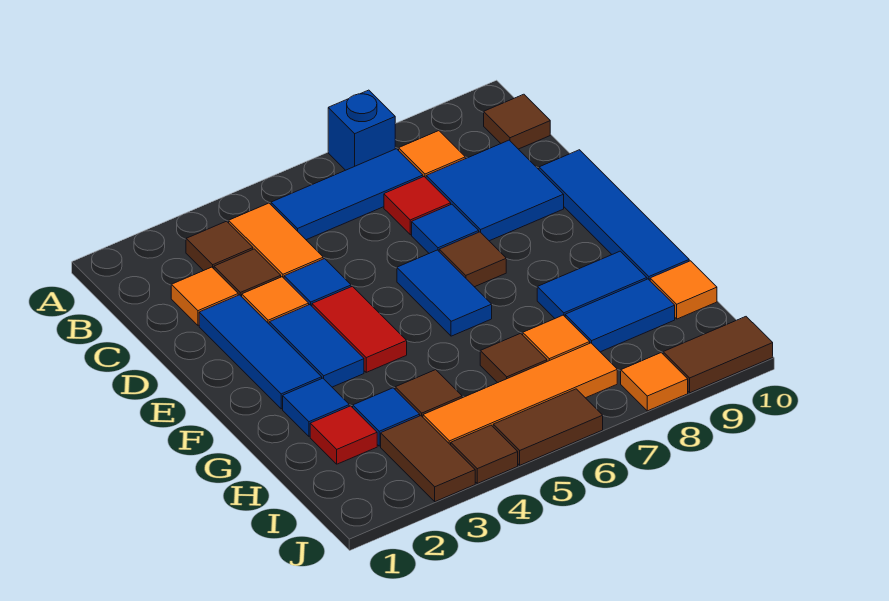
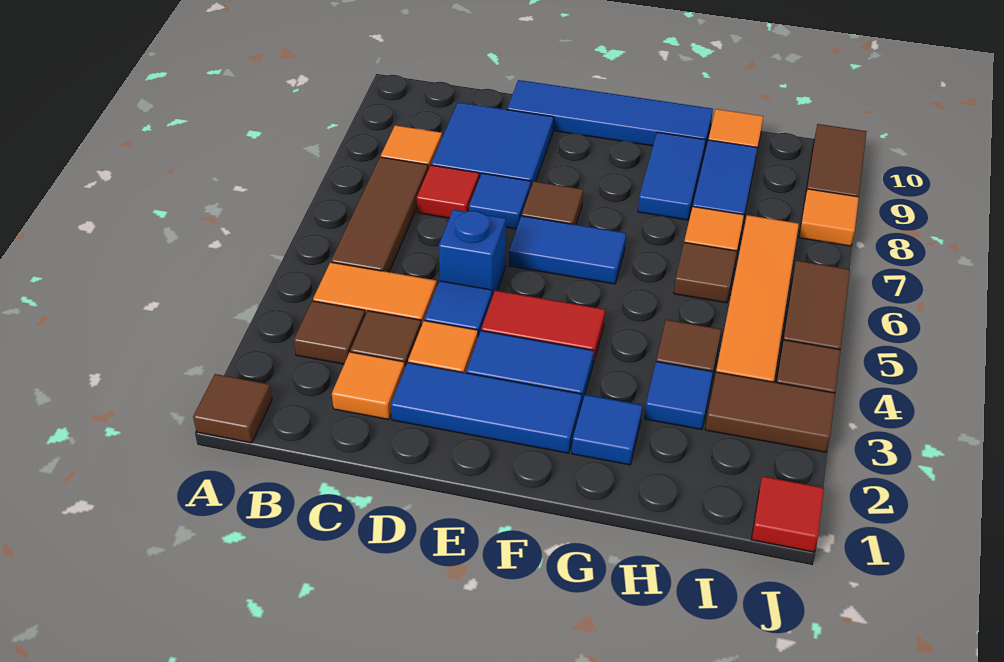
blue 1x1 brick [328,90,396,170] -> blue 1x1 brick moved to [439,210,506,297]
blue 1x3 tile [271,149,423,240] -> brown 1x3 tile [331,157,428,272]
brown 1x1 tile [484,94,550,149] -> brown 1x1 tile moved to [193,374,272,443]
red 1x1 tile [310,406,377,464] -> red 1x1 tile moved to [751,476,824,552]

